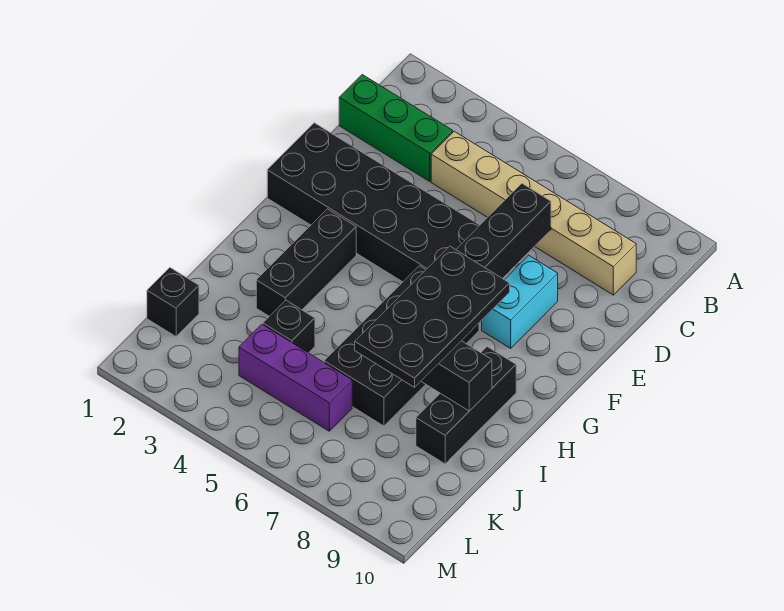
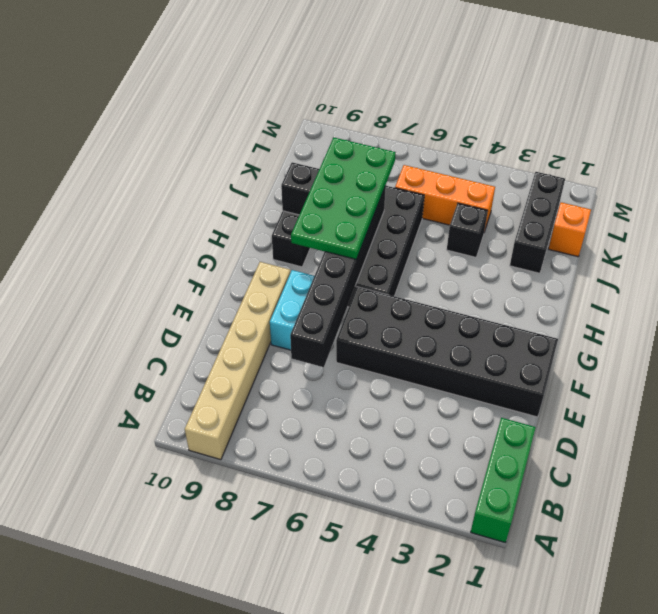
green 1x3 brick [339,75,453,181] -> green 1x3 brick turned to [471,418,536,543]
tan 1x6 brick [431,131,636,295] -> tan 1x6 brick turned to [185,262,290,460]
black 1x3 brick [256,209,356,316] -> black 1x3 brick moved to [510,172,565,273]
black 2x4 plate [355,246,510,387] -> green 2x4 plate [291,137,396,259]
black 1x1 brick [147,268,199,336] -> orange 1x1 brick [549,202,591,257]
purple 1x3 brick [239,324,352,431] -> orange 1x3 brick [395,165,495,232]

